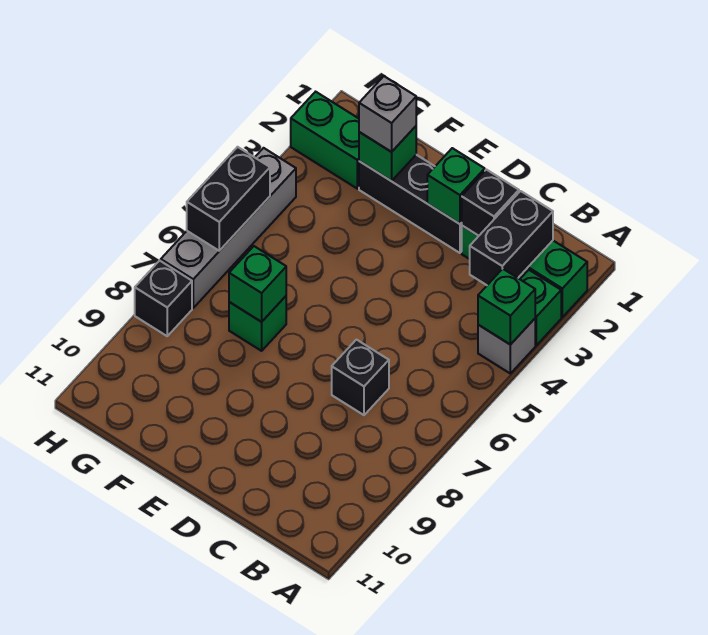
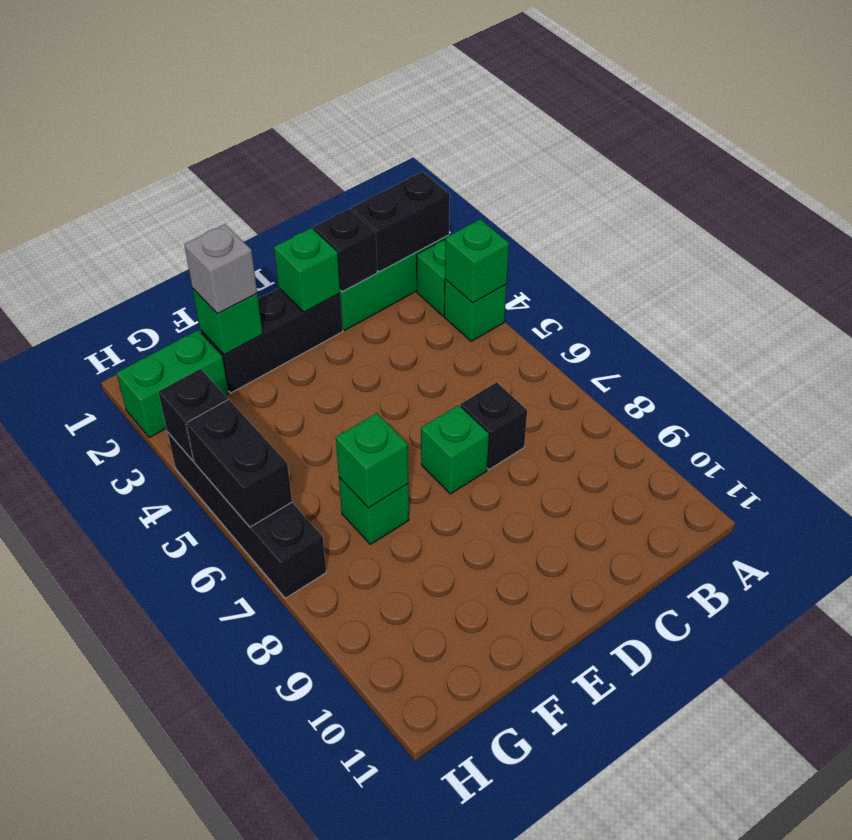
grey 1x1 brick [478,319,535,373] -> green 1x1 brick [444,279,507,341]
black 1x2 brick [470,191,553,285] -> black 1x2 brick turned to [351,172,450,272]
none -> green 1x1 brick [421,405,489,494]
grey 1x4 brick [161,148,296,308] -> black 1x4 brick [167,432,326,598]
black 1x1 brick [135,261,192,336] -> black 1x1 brick moved to [158,369,228,461]

